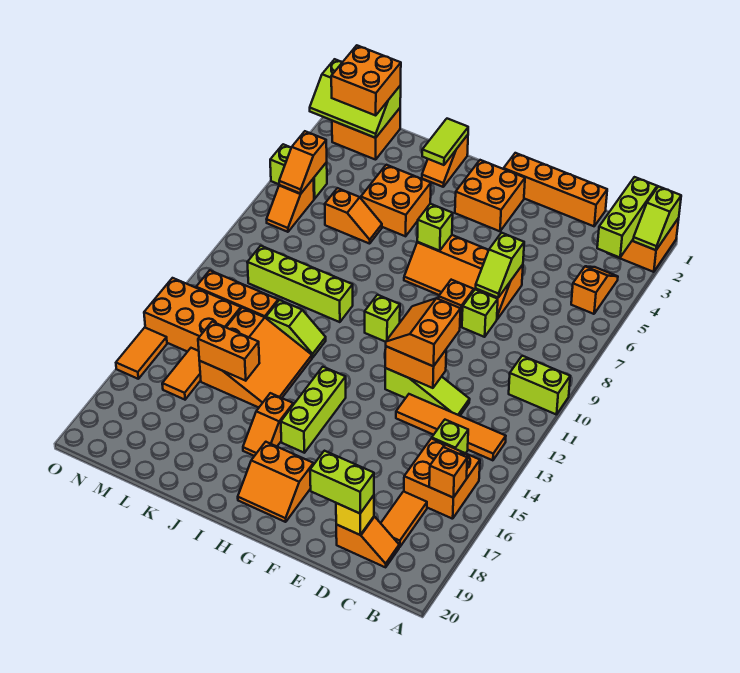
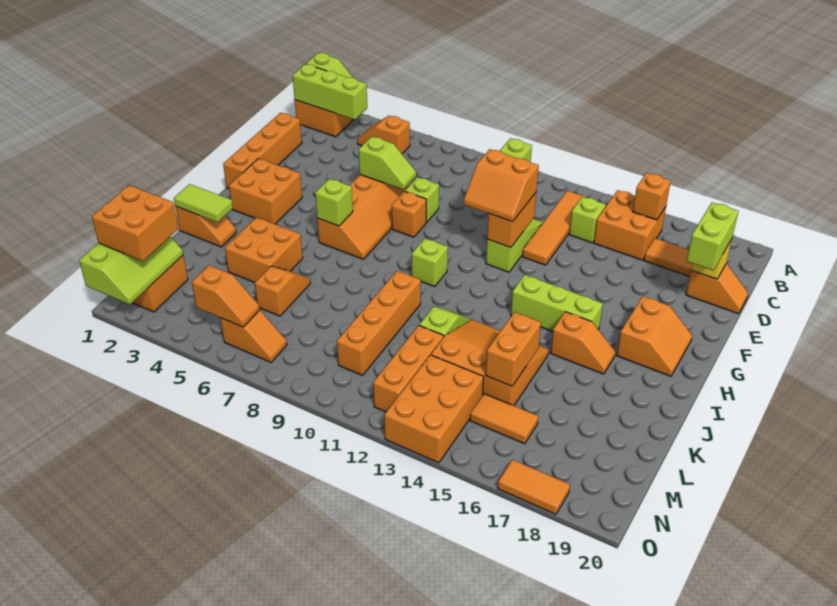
orange 1x2 slope [336,517,399,567] -> orange 1x2 slope turned to [686,264,748,314]
lime 1x4 brick [247,246,353,322] -> orange 1x4 brick [337,271,421,375]
lime 1x2 brick [270,144,327,199] -> none
orange 1x2 tile [116,328,167,379] -> orange 1x2 tile moved to [498,460,570,514]

